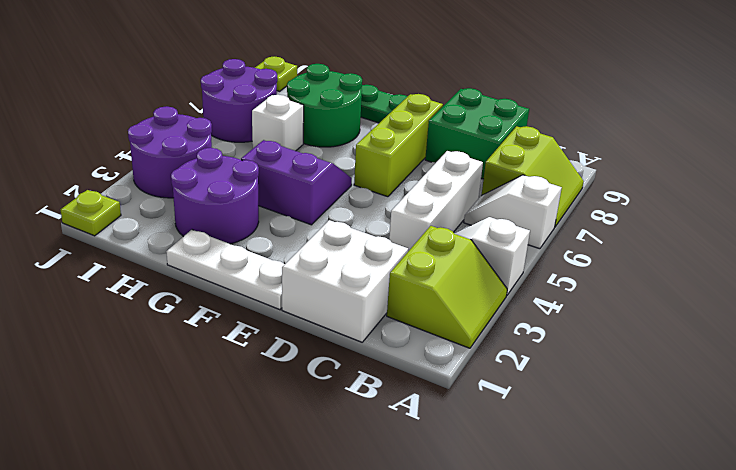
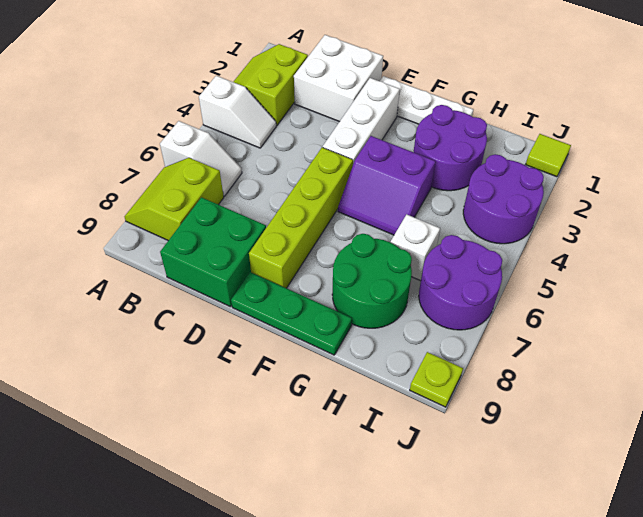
white 1x3 brick [389,151,483,251] -> white 1x3 brick moved to [323,78,400,164]
lime 1x3 brick [354,94,443,197] -> lime 1x4 brick [249,147,353,288]
lime 1x1 plate [61,190,121,236] -> lime 1x1 tile [526,134,571,177]

